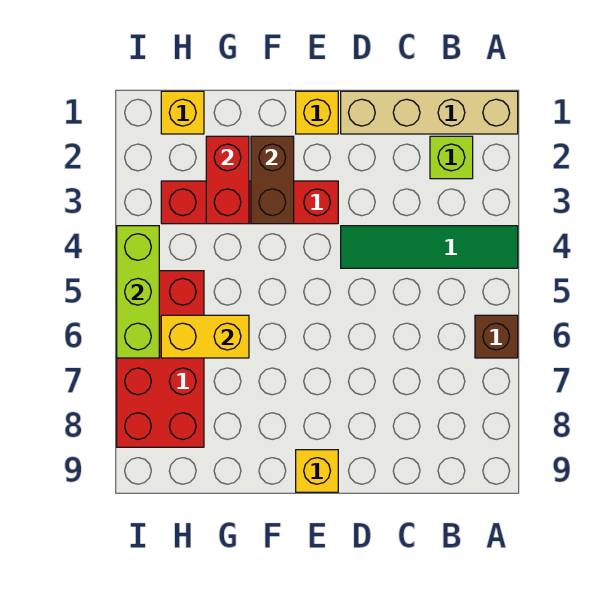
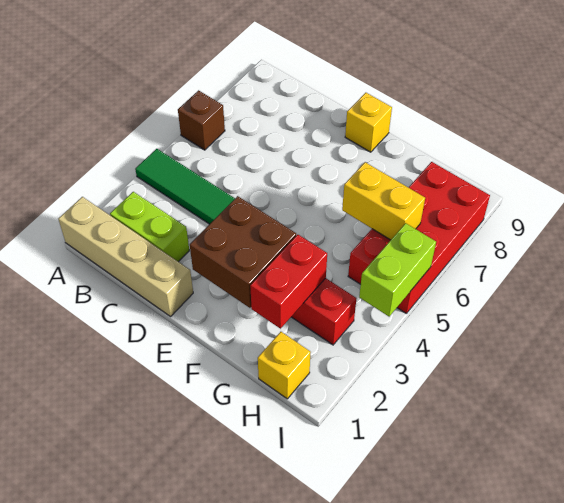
lime 1x1 brick [430,136,473,179] -> lime 1x2 brick [110,192,189,262]
yellow 1x1 brick [296,91,338,134] -> none
brown 1x2 brick [251,136,294,224] -> brown 2x2 brick [190,196,296,308]
lime 1x3 brick [117,226,159,358] -> lime 1x2 brick [359,223,436,316]

